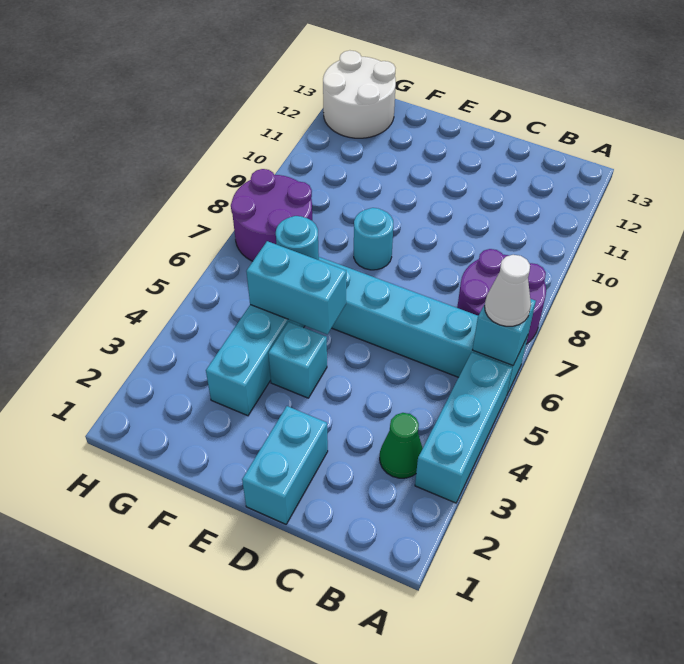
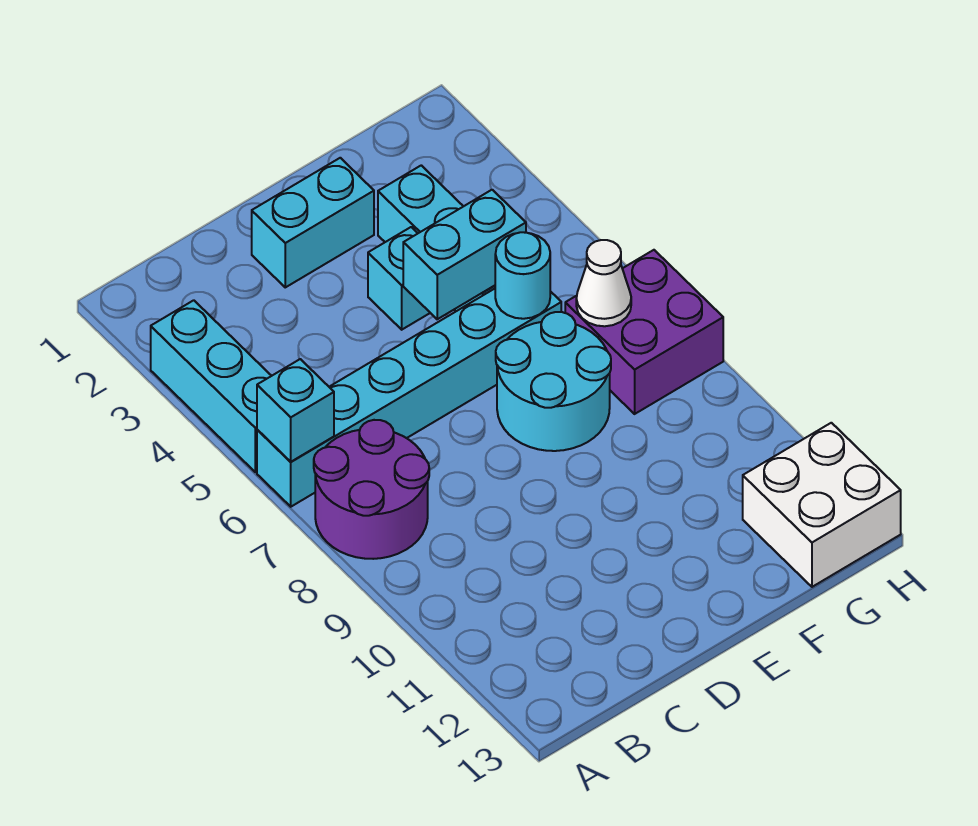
white 1x1 cone [485,255,531,326] -> white 1x1 cone moved to [576,240,631,326]
green 1x1 cone [380,413,423,478] -> none
cyan 1x2 brick [242,406,328,524] -> cyan 1x2 brick turned to [252,158,374,287]
cyan 1x1 round brick [354,208,393,270] -> cyan 2x2 round brick [496,312,611,451]
purple 2x2 round brick [231,169,312,261] -> purple 2x2 brick [565,250,723,414]
white 2x2 round brick [323,50,396,138] -> white 2x2 brick [743,423,901,587]

